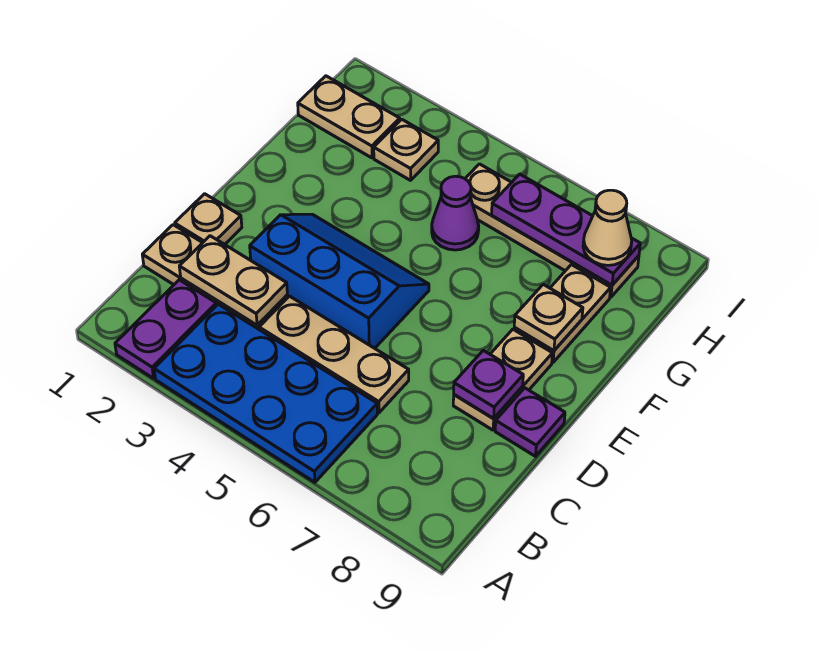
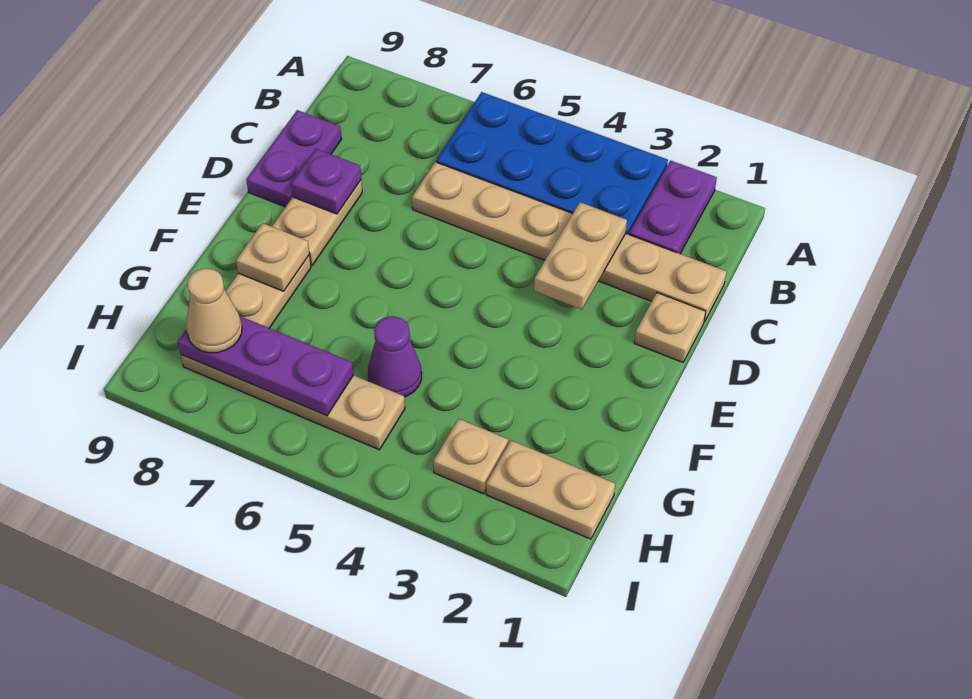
tan 1x2 plate [179,236,287,325] -> tan 1x2 plate turned to [534,202,627,309]
blue 2x3 slope [250,214,429,348] -> none
purple 1x1 plate [495,388,565,456] -> purple 1x2 plate [246,110,341,207]

